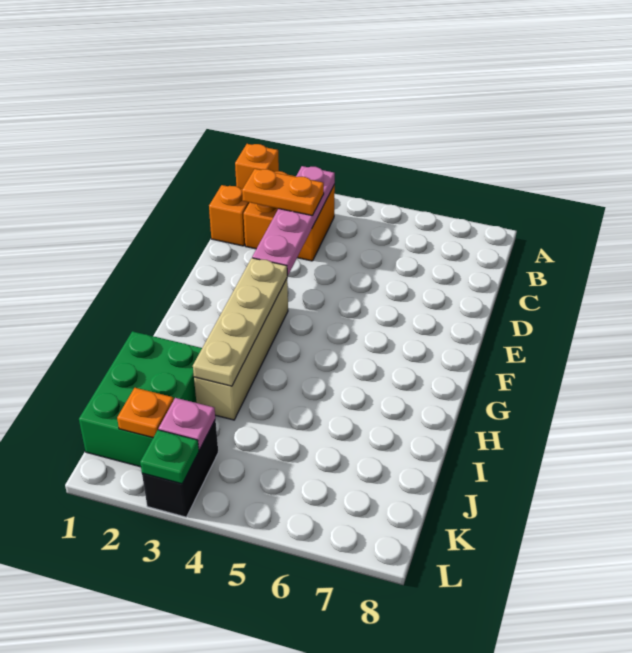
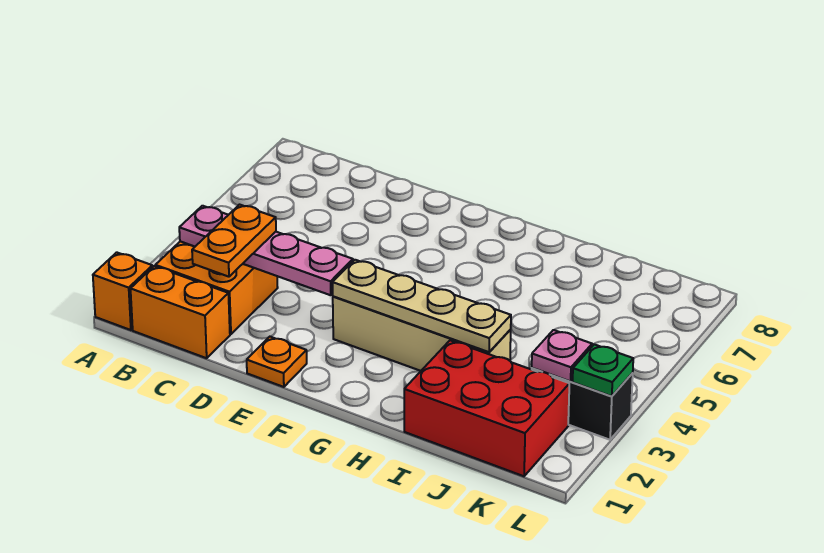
orange 1x1 brick [209,185,249,246] -> orange 1x2 brick [131,266,230,358]
green 2x3 brick [79,331,202,467] -> red 2x3 brick [404,340,569,476]
orange 1x1 plate [117,388,174,438] -> orange 1x1 plate moved to [247,337,307,387]

